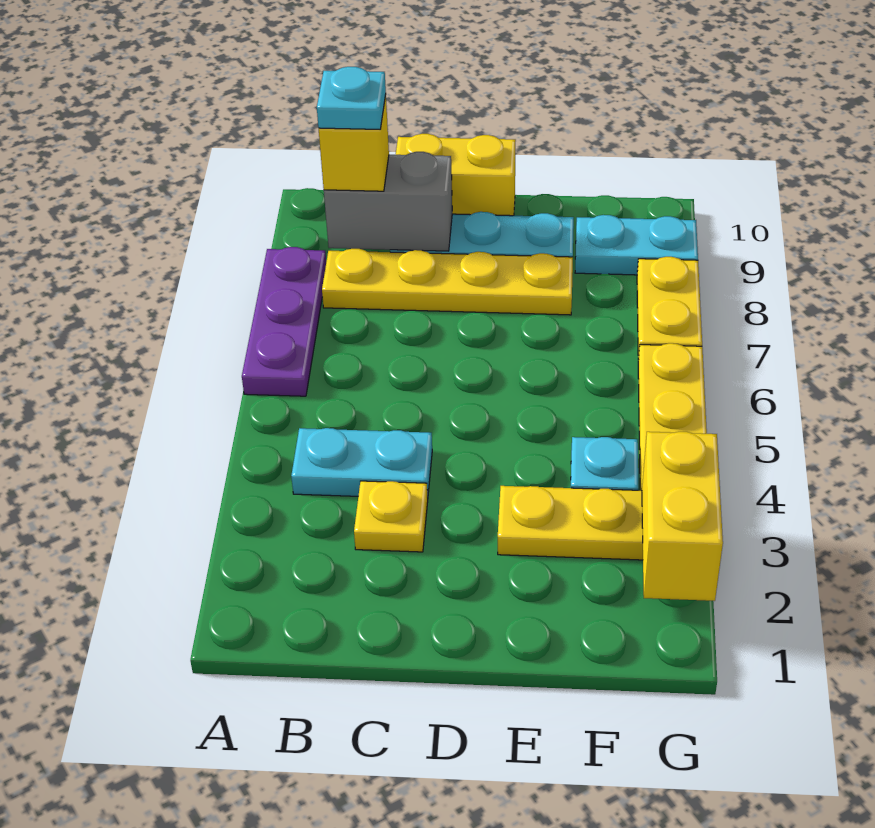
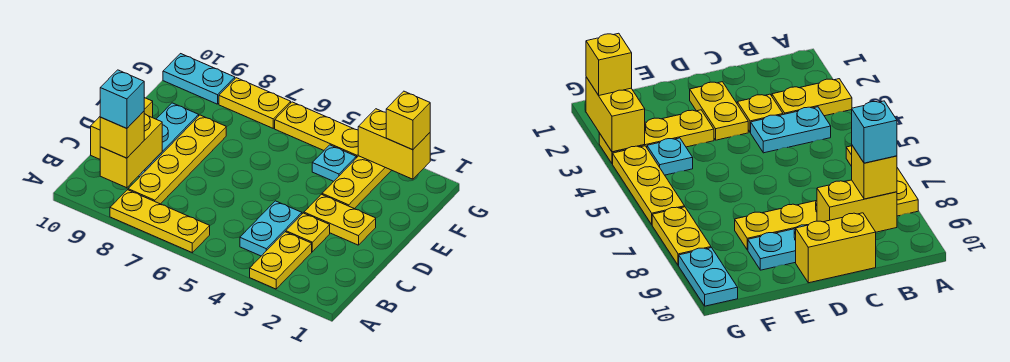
none -> yellow 1x2 plate [250,232,312,289]
purple 1x3 plate [242,247,326,396] -> yellow 1x3 plate [110,190,210,253]
grey 1x2 brick [324,152,452,251] -> yellow 1x2 brick [100,114,162,188]
cyan 1x1 plate [317,67,386,129] -> cyan 1x1 brick [100,70,144,128]
none -> yellow 1x2 plate [304,194,376,245]
cyan 1x2 plate [575,215,698,275] -> cyan 1x2 plate turned to [163,54,235,104]
none -> yellow 1x1 brick [386,91,430,150]

